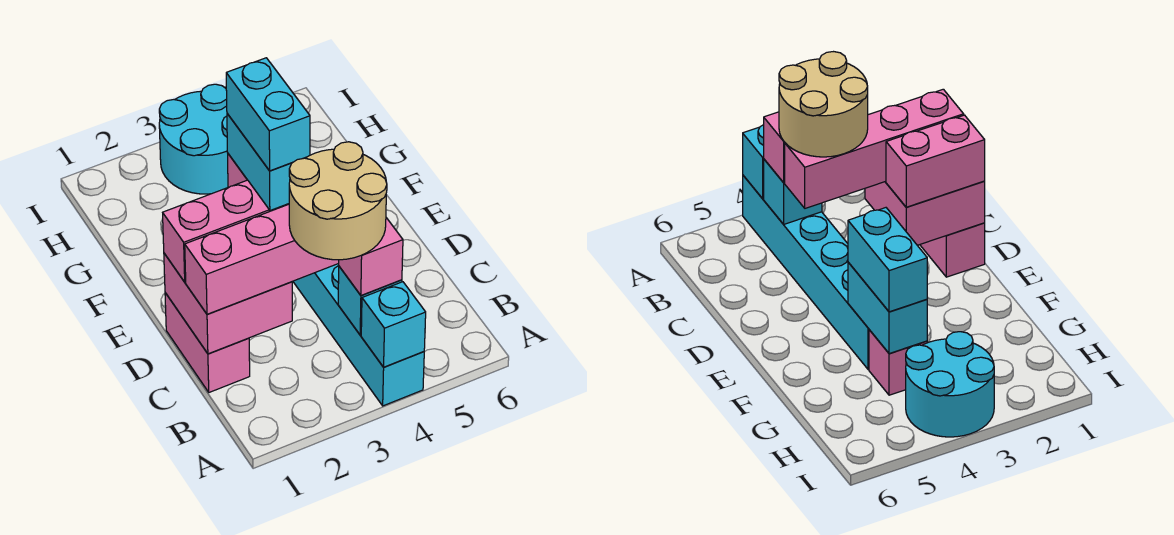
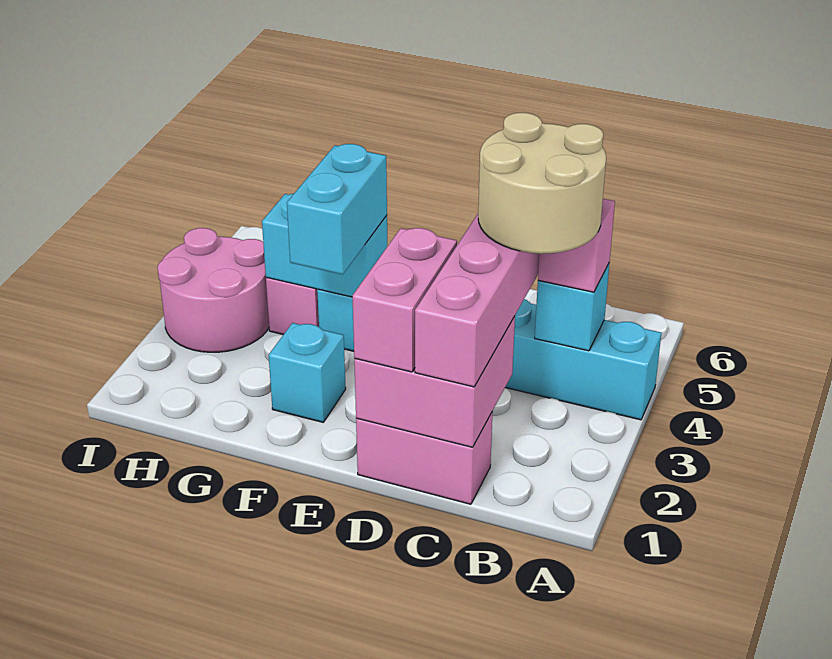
cyan 1x1 brick [361,282,426,367] -> cyan 1x1 brick moved to [269,323,346,422]
cyan 1x2 brick [226,58,310,171] -> cyan 1x2 brick turned to [287,144,387,275]
cyan 2x2 round brick [159,84,228,194] -> pink 2x2 round brick [158,228,269,352]

